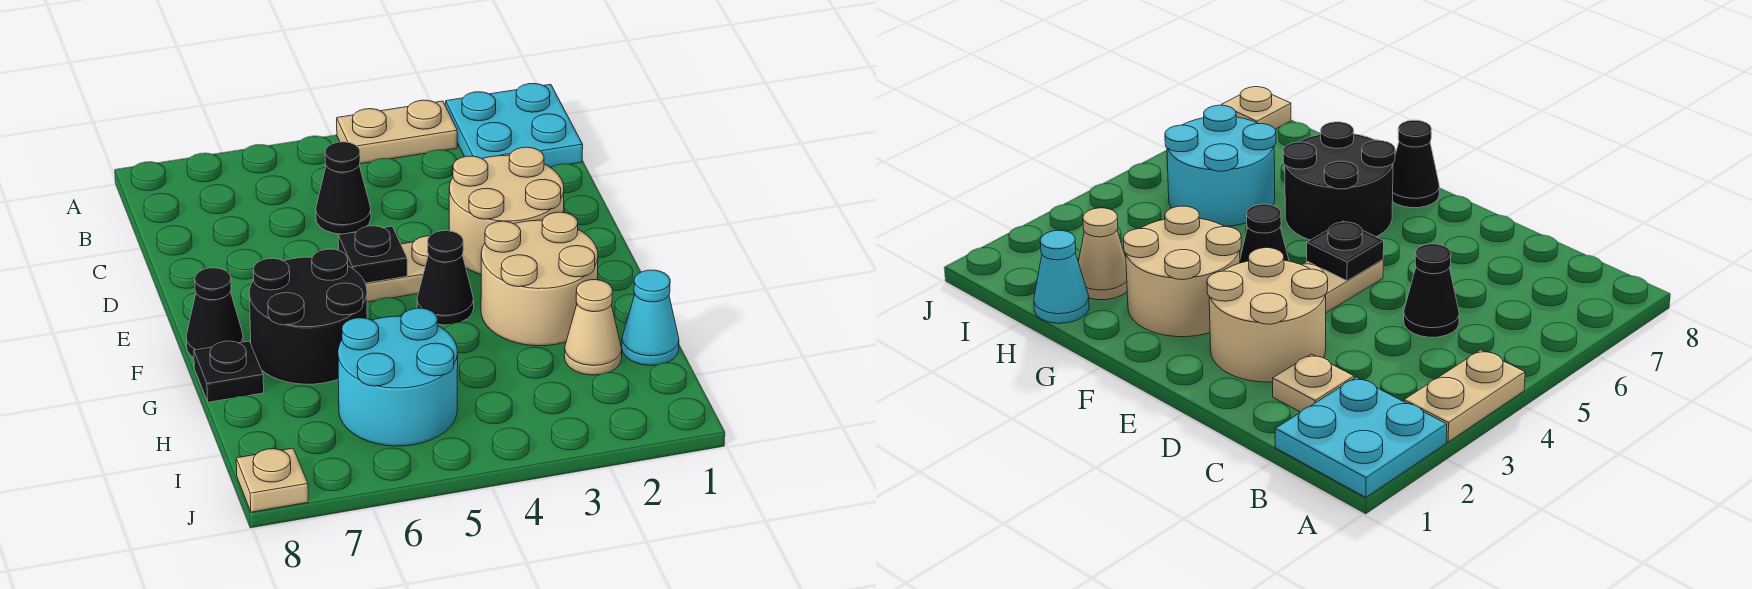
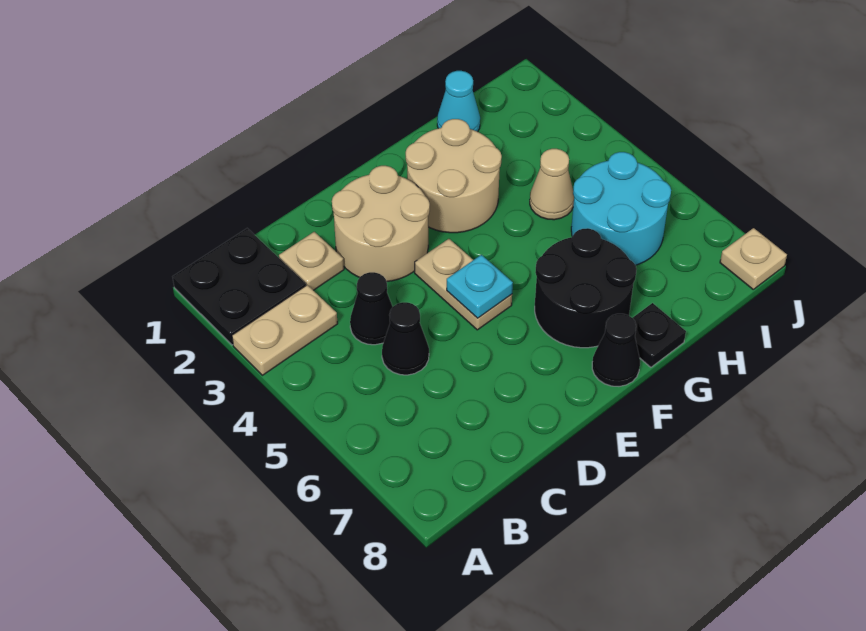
cyan 2x2 plate [446,83,583,167] -> black 2x2 plate [173,228,306,345]
tan 1x2 plate [337,100,457,164] -> tan 1x2 plate turned to [232,285,338,375]
black 1x1 plate [338,226,407,283] -> cyan 1x1 plate [447,255,513,318]
black 1x1 cone [417,231,474,325] -> black 1x1 cone moved to [350,272,393,345]
tan 1x1 cone [564,280,622,375] -> tan 1x1 cone moved to [530,149,574,220]

